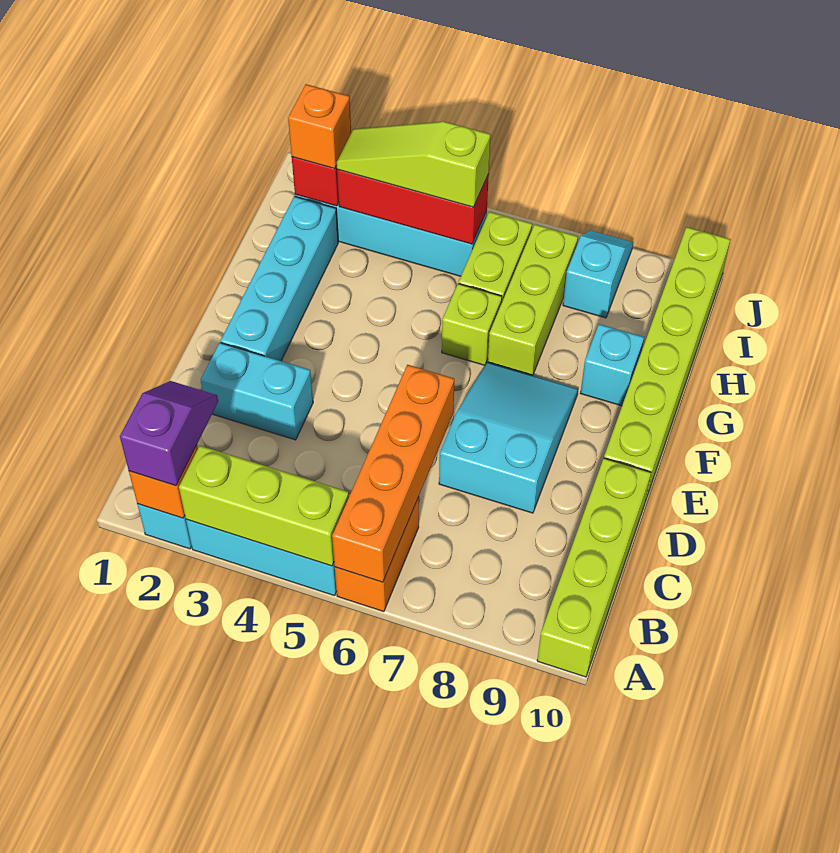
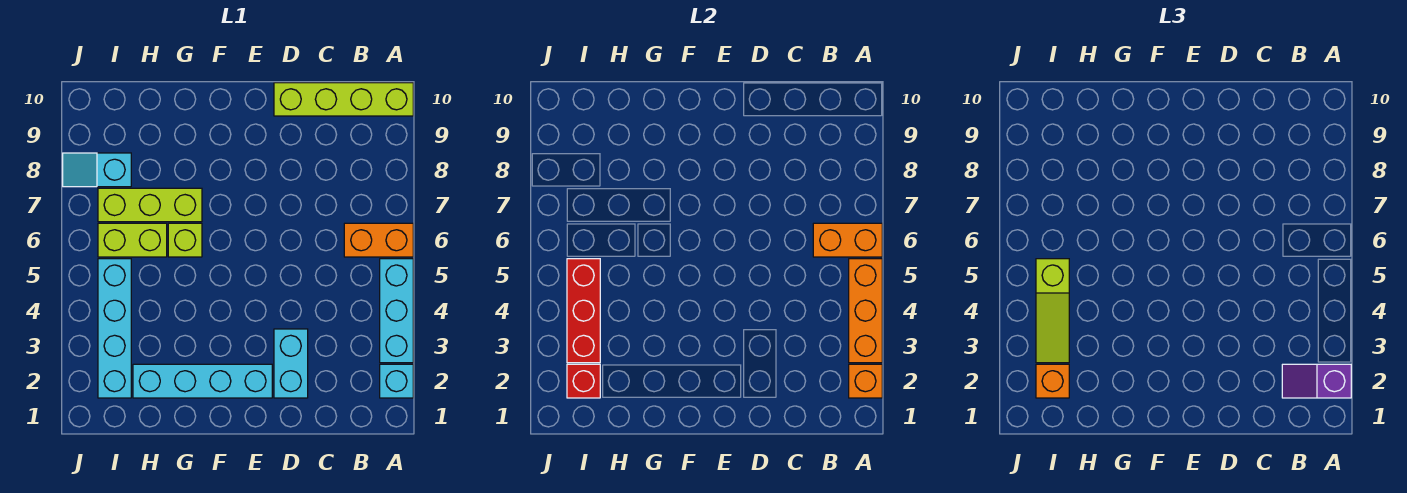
lime 1x3 brick [179,446,349,566] -> orange 1x3 brick [849,259,882,363]
orange 1x4 brick [332,365,454,582] -> orange 1x2 brick [813,223,882,257]
cyan 2x3 slope [439,362,578,513] -> none
lime 1x6 brick [604,227,730,498] -> none
cyan 1x1 brick [581,324,644,406] -> none

